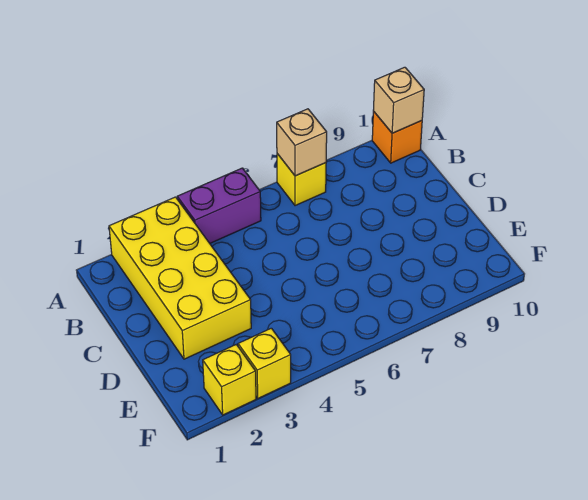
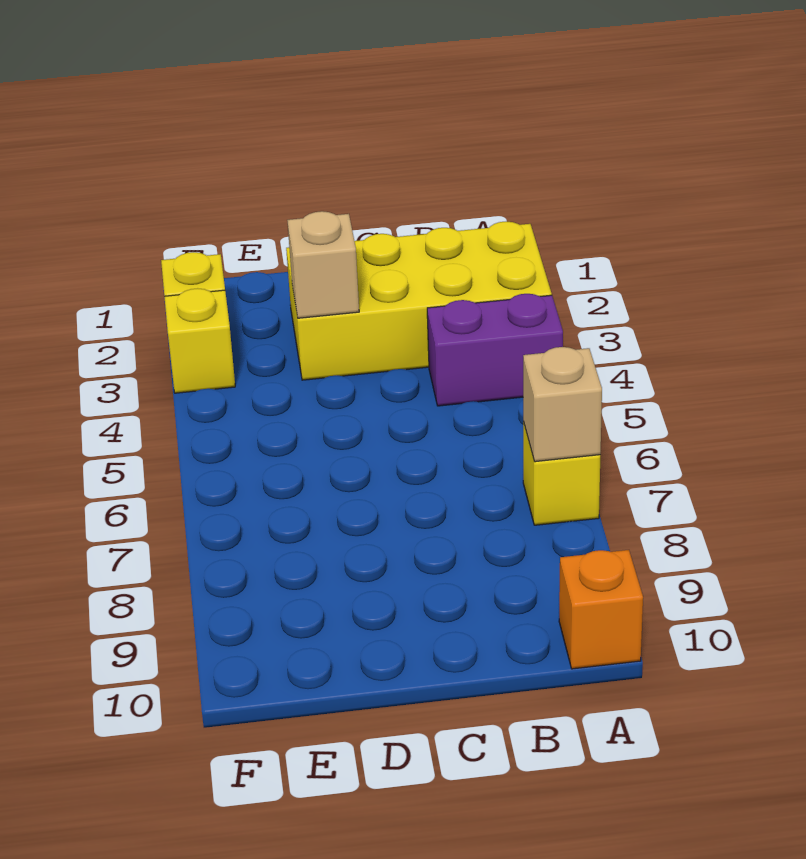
purple 1x2 brick [177,168,261,243] -> purple 1x2 brick turned to [427,294,563,406]
tan 1x1 brick [373,67,424,133] -> tan 1x1 brick moved to [287,211,359,318]

